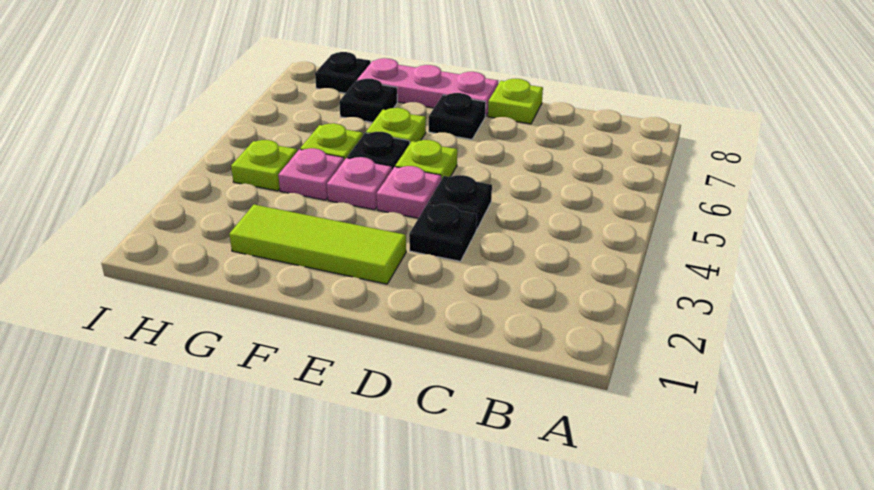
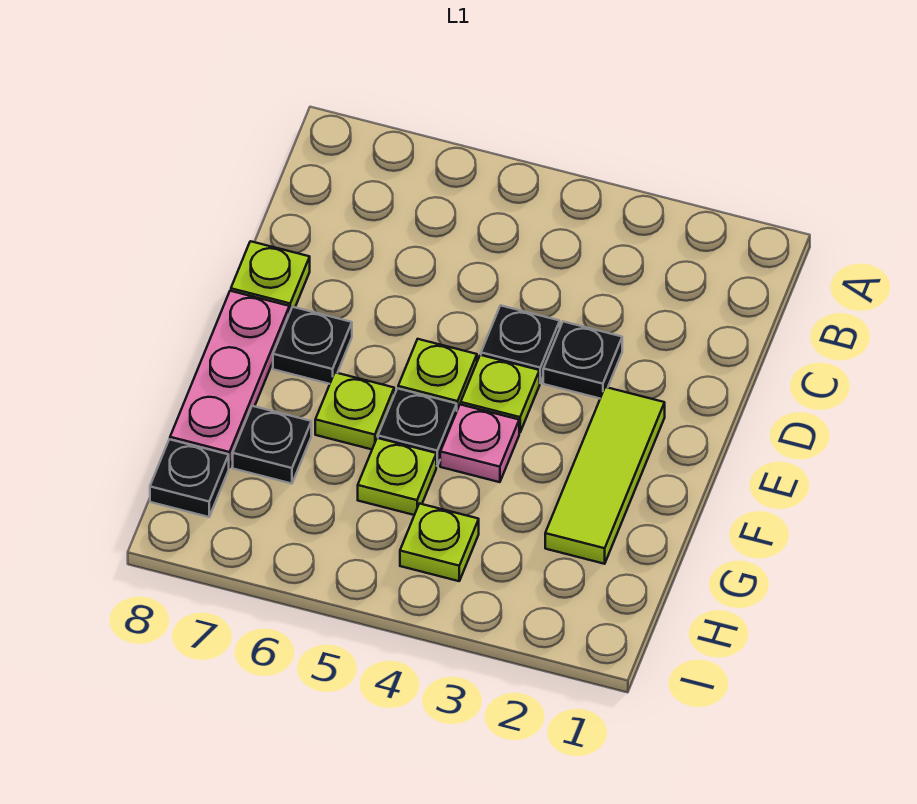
pink 1x1 plate [377,166,441,218] -> lime 1x1 plate [461,355,540,433]
pink 1x1 plate [278,148,344,200] -> none

